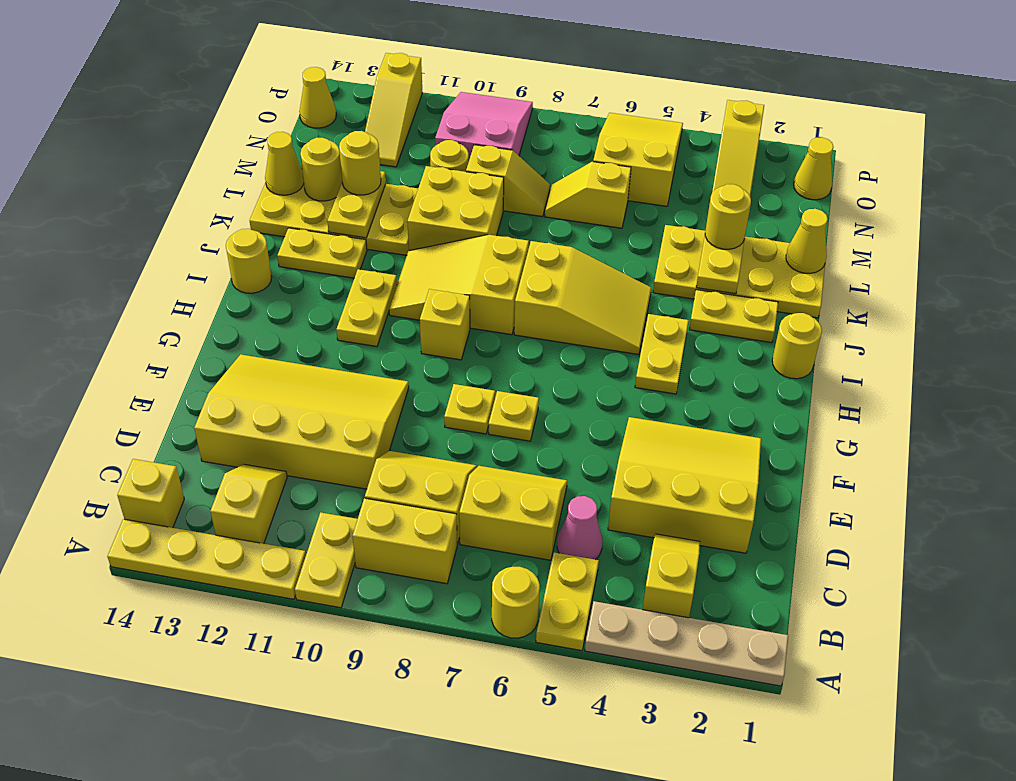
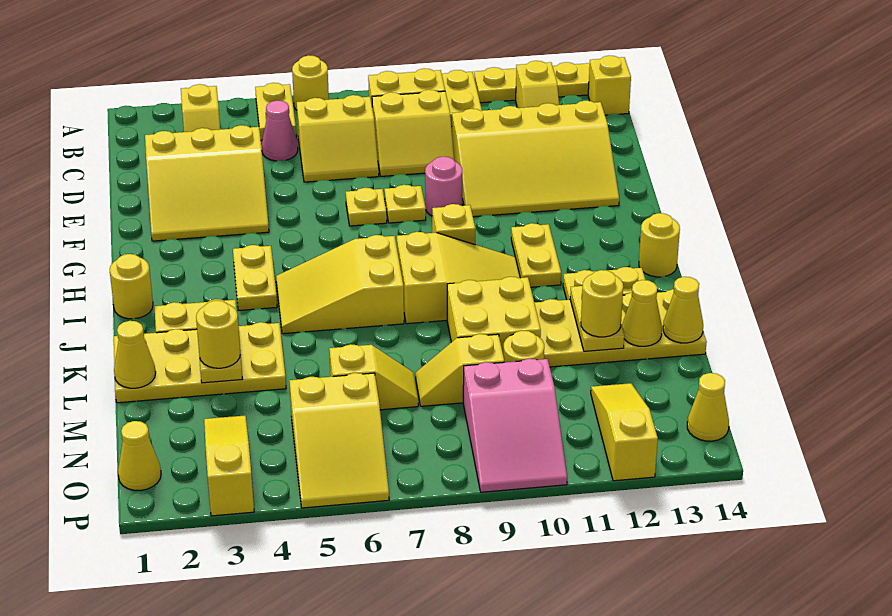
tan 1x4 plate [585,601,788,686] -> none
none -> pink 1x1 round brick [425,157,462,216]
yellow 1x1 round brick [300,138,342,201] -> yellow 1x1 cone [622,280,662,346]

